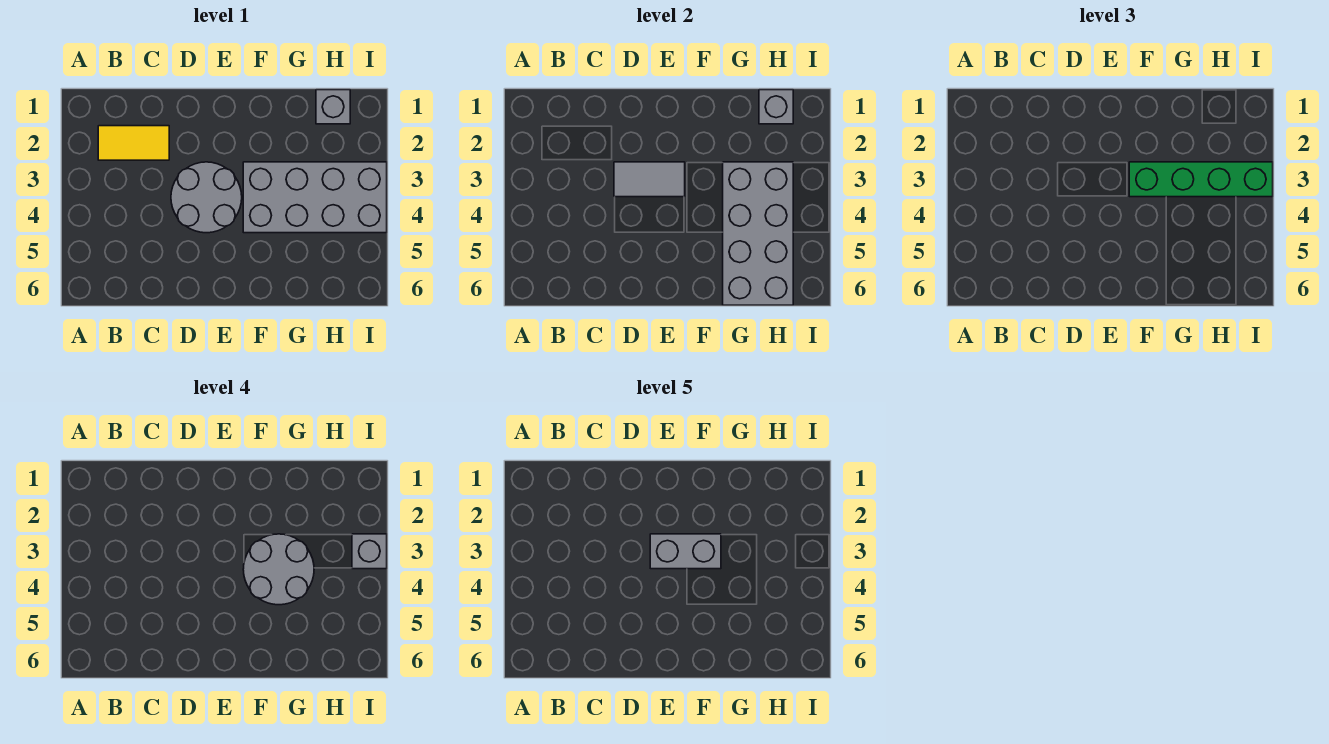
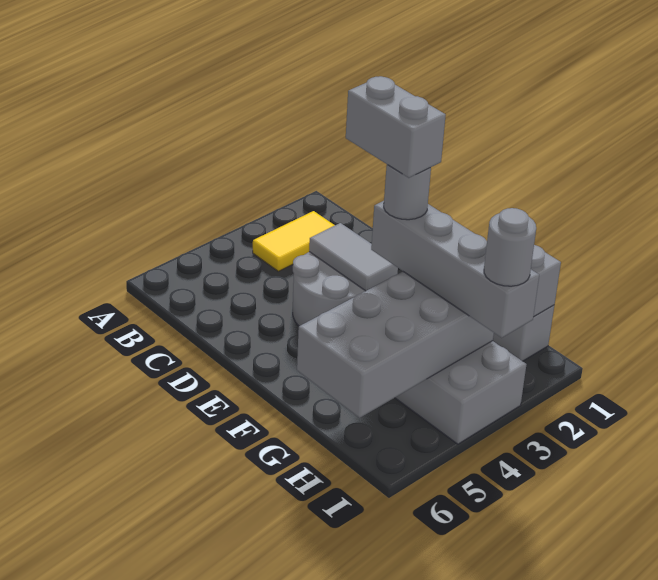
yellow 1x2 tile [98,126,169,160] -> yellow 1x2 tile turned to [253,211,335,271]
green 1x4 brick [1129,162,1273,197] -> grey 1x4 brick [371,201,539,338]
grey 2x2 round brick [243,534,314,605] -> grey 1x1 round brick [384,165,431,220]
grey 1x1 brick [352,534,387,569] -> grey 1x1 round brick [484,208,536,286]

